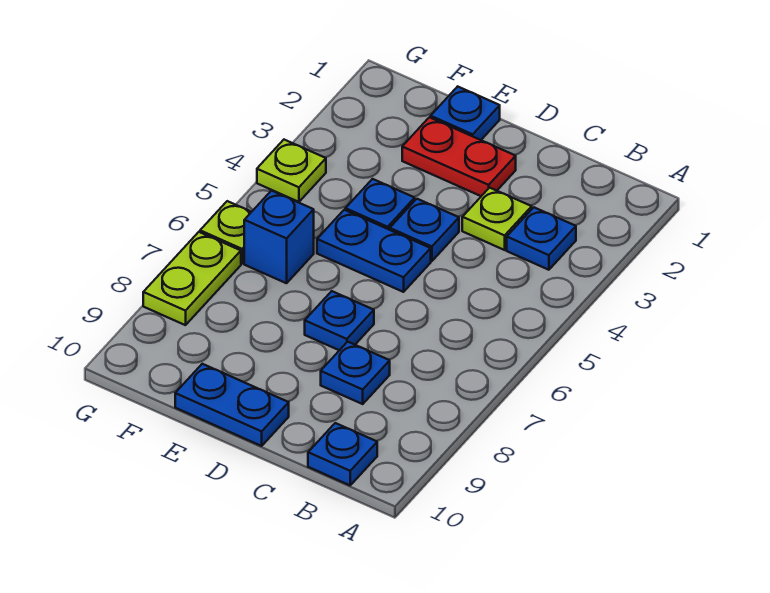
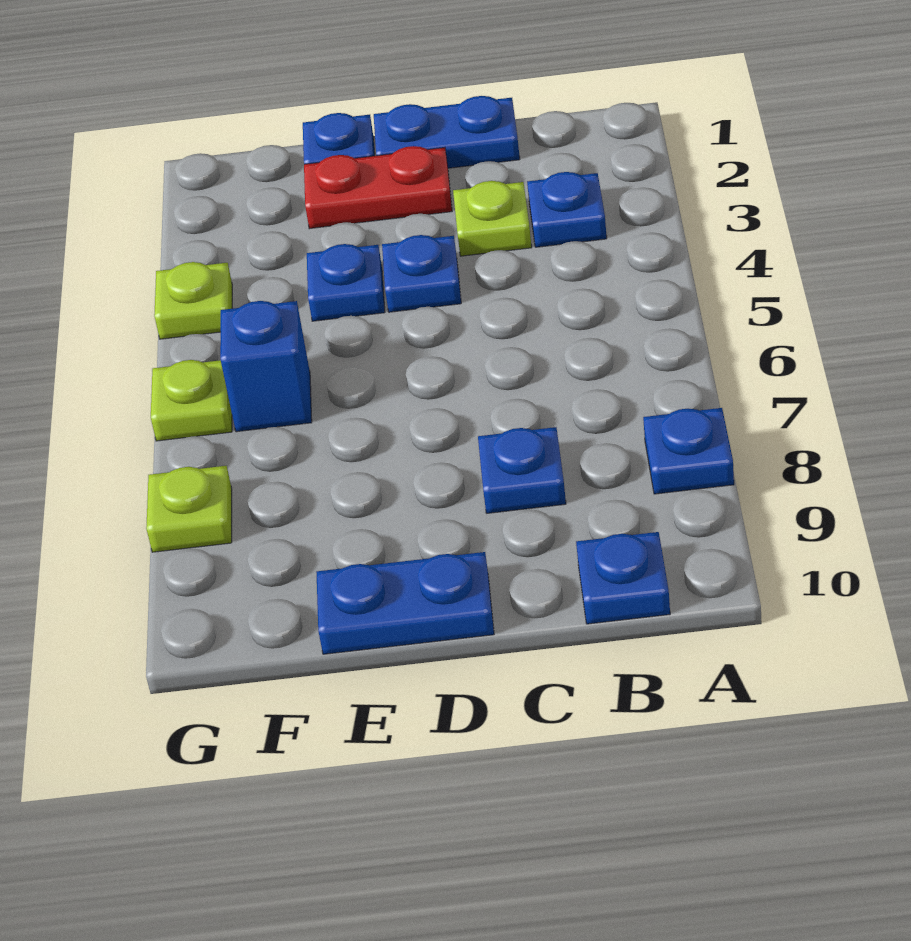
blue 1x2 plate [317,210,431,292] -> blue 1x2 plate moved to [374,96,520,168]
blue 1x1 plate [305,291,374,350] -> blue 1x1 plate moved to [643,408,734,494]
lime 1x2 plate [143,232,241,325] -> lime 1x1 plate [146,466,232,552]

